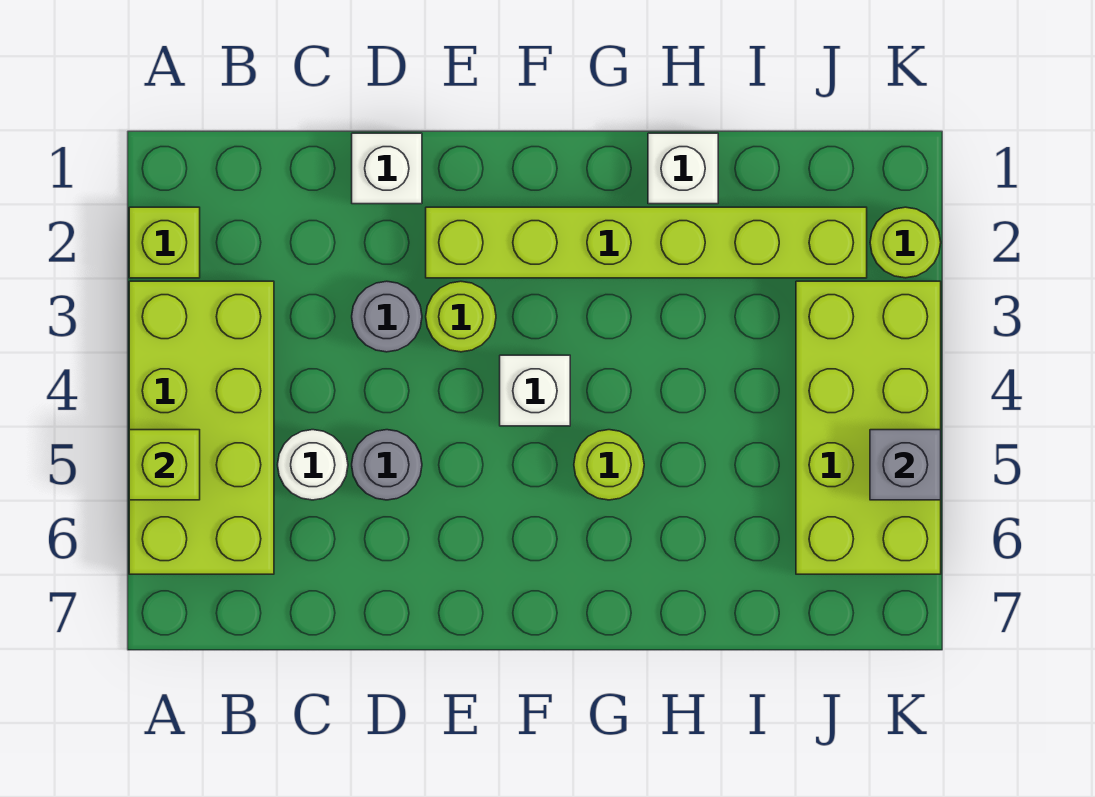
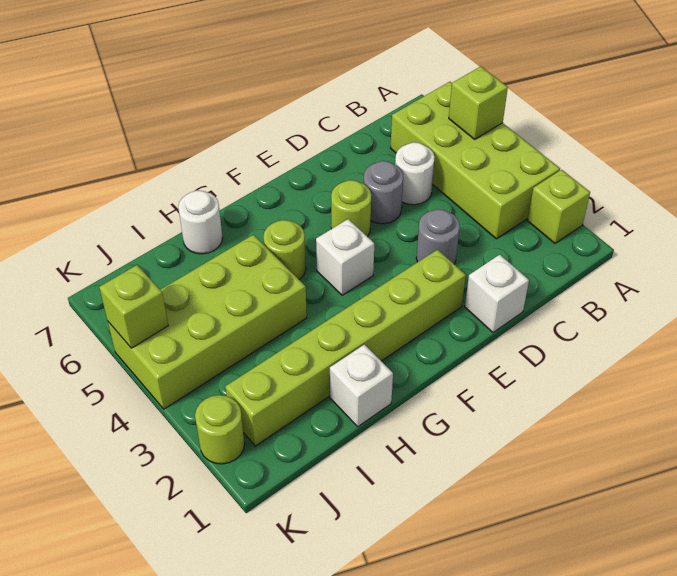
lime 1x1 round brick [426,281,496,352] -> lime 1x1 round brick moved to [331,180,371,237]
none -> white 1x1 round brick [178,190,222,254]
lime 2x4 brick [796,281,941,574] -> lime 2x4 brick turned to [108,235,307,409]
grey 1x1 brick [870,430,941,500] -> lime 1x1 brick [99,265,168,348]

